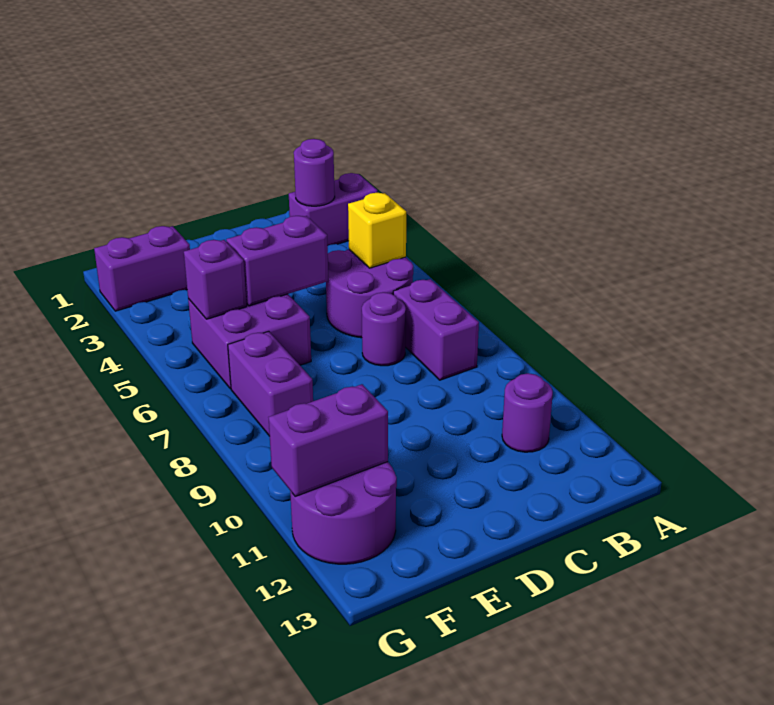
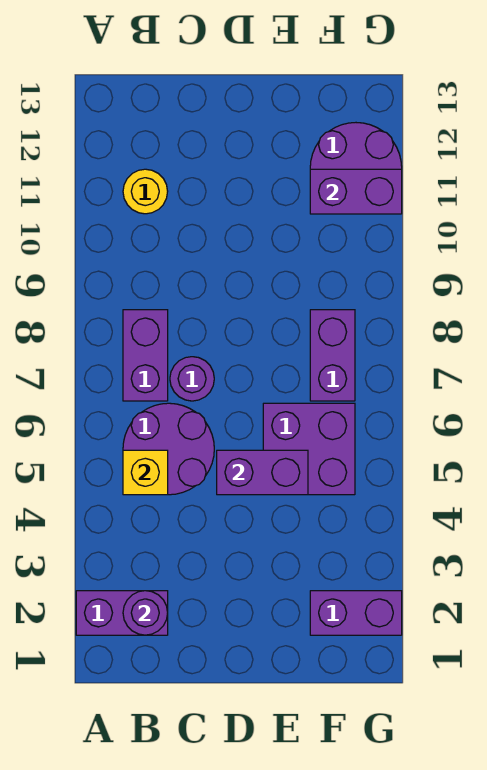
purple 1x1 round brick [502,373,553,452] -> yellow 1x1 round brick [123,169,168,214]
purple 1x1 brick [184,240,247,319] -> none

